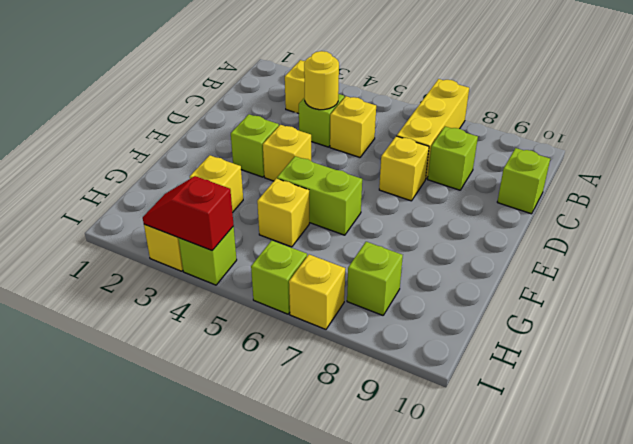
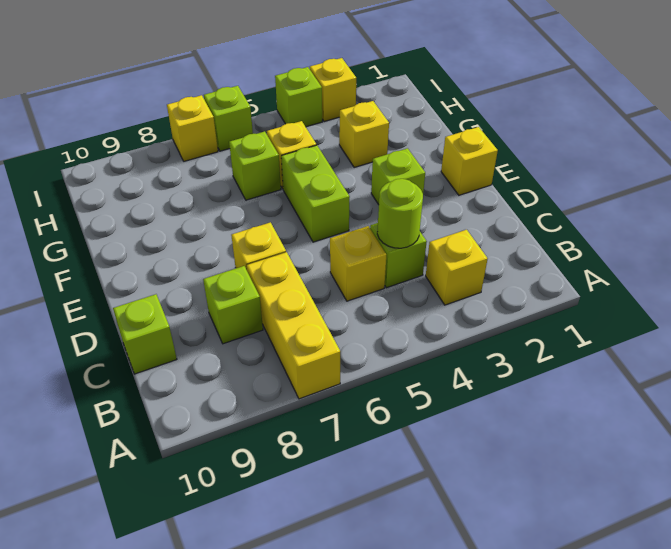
yellow 1x1 round brick [304,51,339,110] -> lime 1x1 round brick [377,179,423,248]
yellow 1x1 brick [263,125,311,181] -> yellow 1x1 brick moved to [441,127,498,195]
lime 1x2 brick [277,156,362,235] -> lime 1x2 brick turned to [281,145,350,242]
lime 1x1 brick [347,242,403,315] -> lime 1x1 brick moved to [229,131,281,200]
red 1x2 slope [143,176,234,250] -> none

